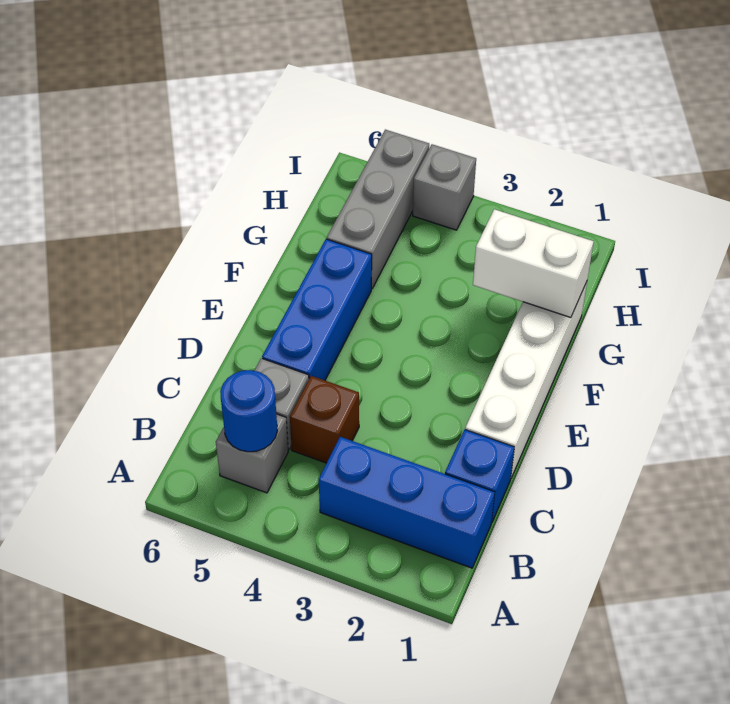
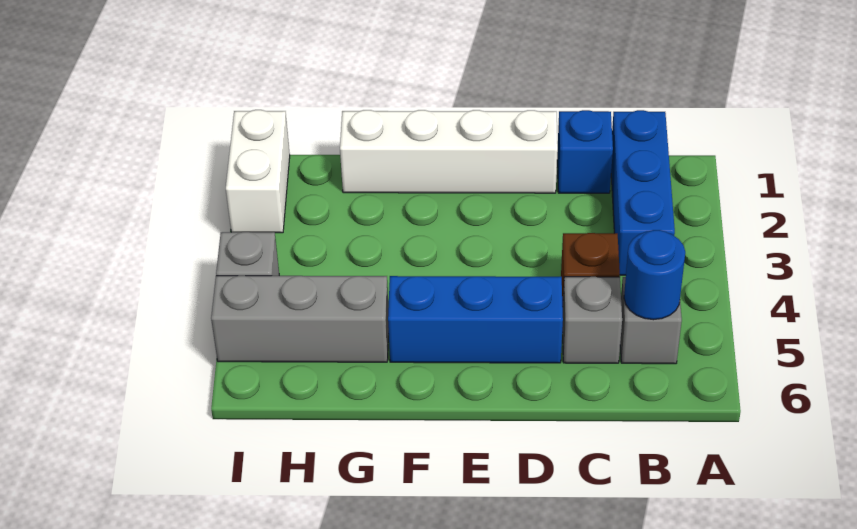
white 1x2 brick [473,209,594,318] -> white 1x2 brick moved to [226,110,290,233]

